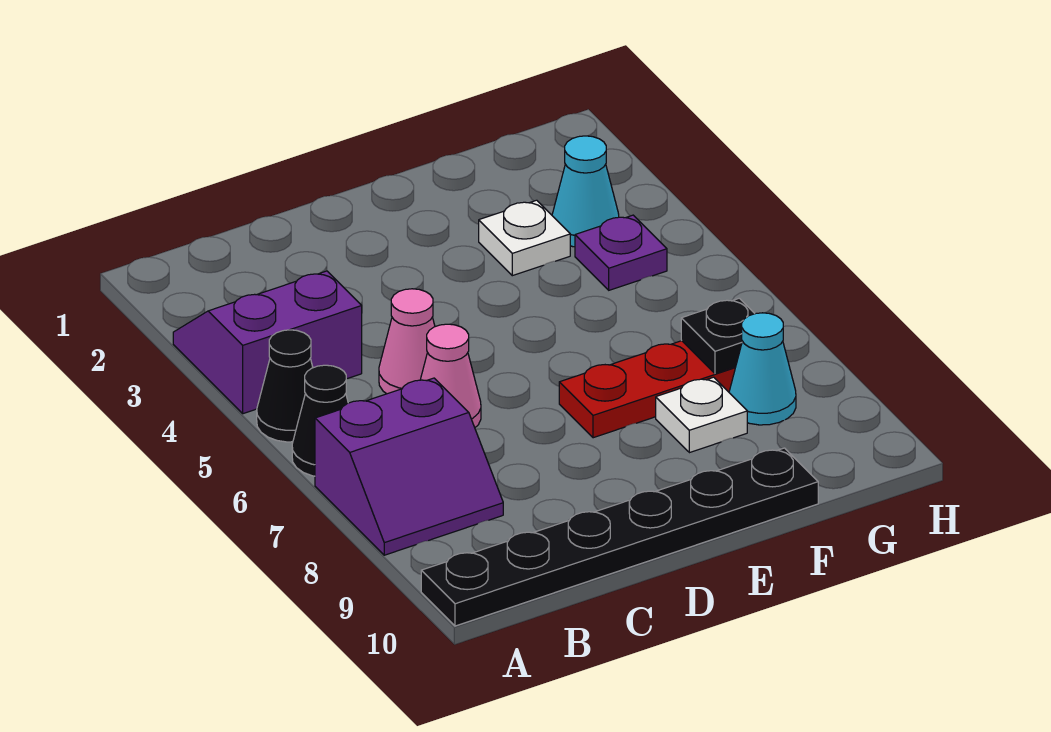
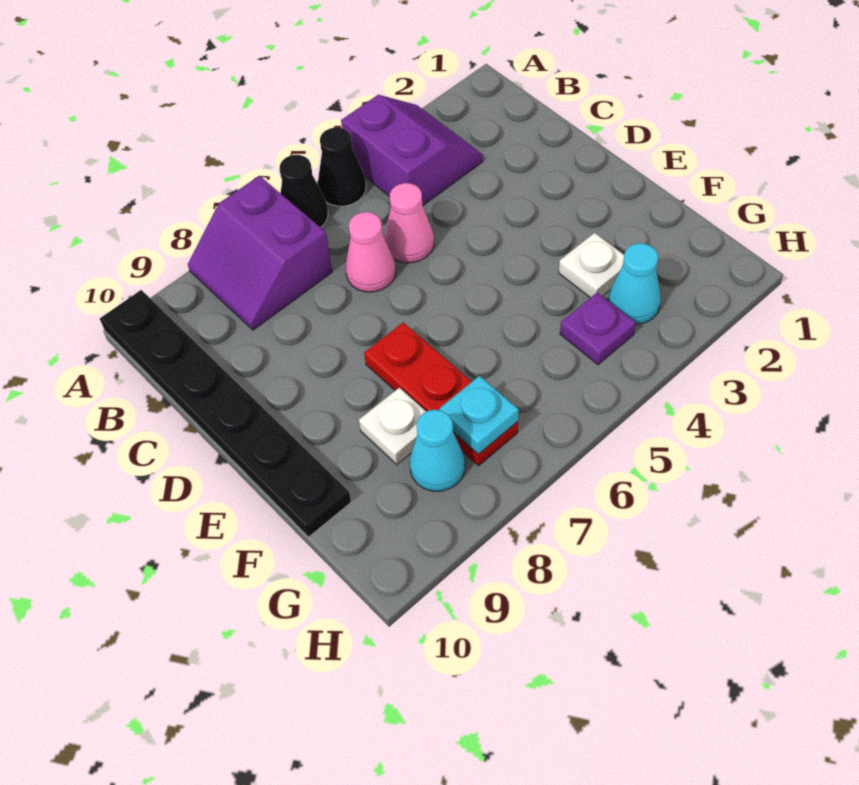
black 1x1 plate [681,298,755,374] -> cyan 1x1 plate [439,376,519,454]

